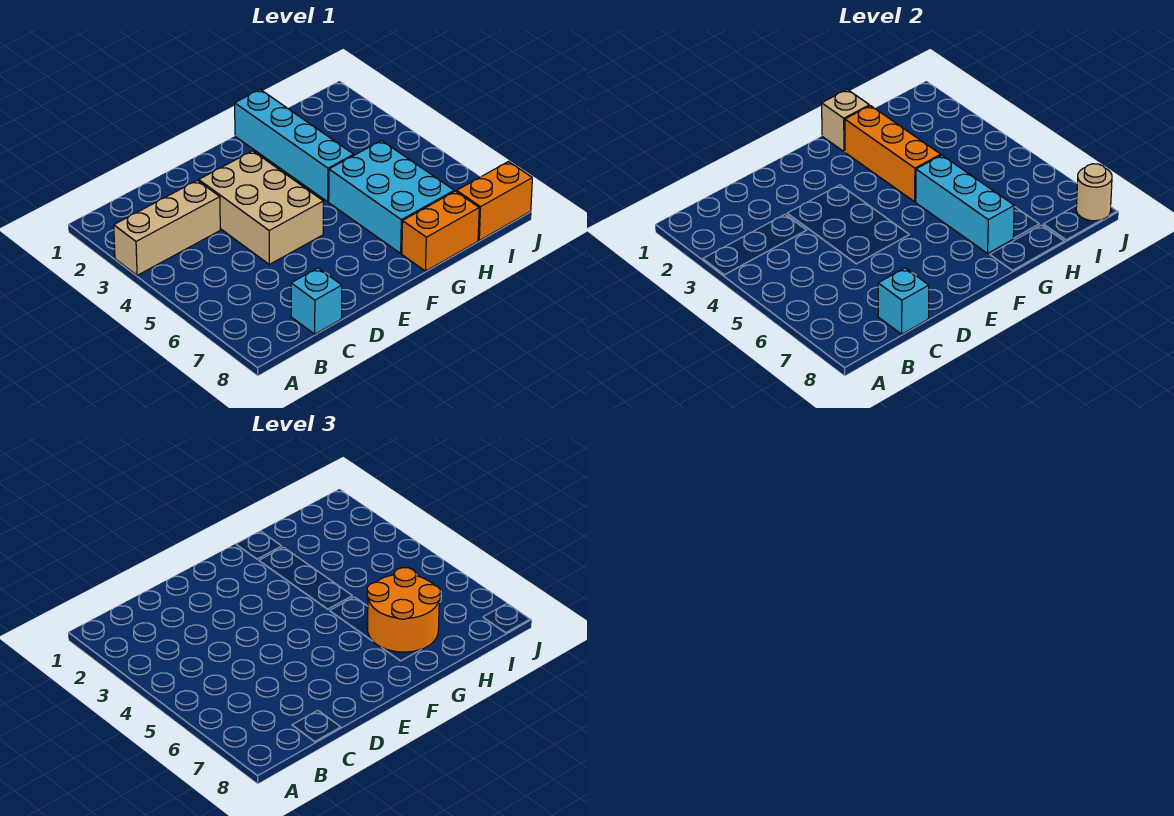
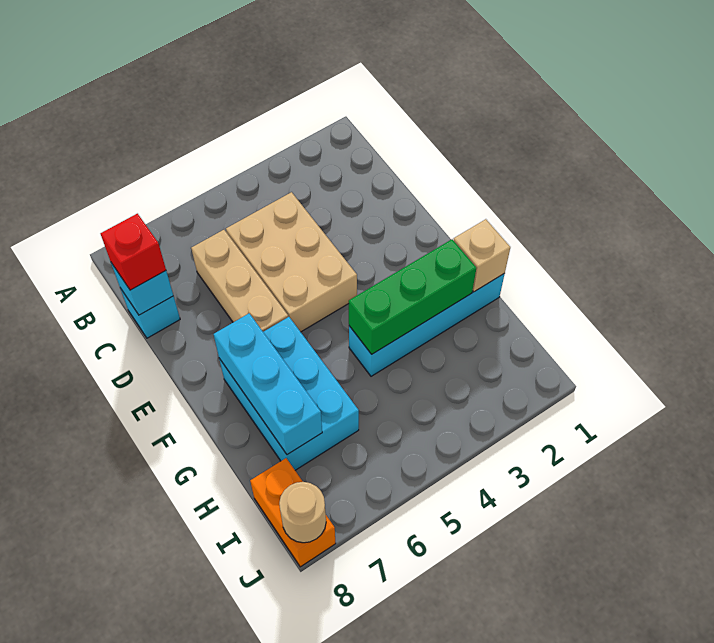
tan 1x3 brick [114,180,220,275] -> tan 1x3 brick moved to [191,230,288,332]
none -> red 1x1 brick [100,214,166,290]
tan 2x3 brick [199,151,323,264] -> tan 2x3 brick turned to [226,192,357,332]
orange 1x3 brick [845,106,941,202] -> green 1x3 brick [349,239,476,354]
cyan 2x3 brick [329,141,454,253] -> cyan 2x3 brick turned to [219,317,359,470]
cyan 1x3 brick [916,155,1014,253] -> cyan 1x3 brick turned to [214,313,322,455]
orange 2x2 round brick [367,568,440,652] -> none
orange 1x2 brick [402,191,479,271] -> none

